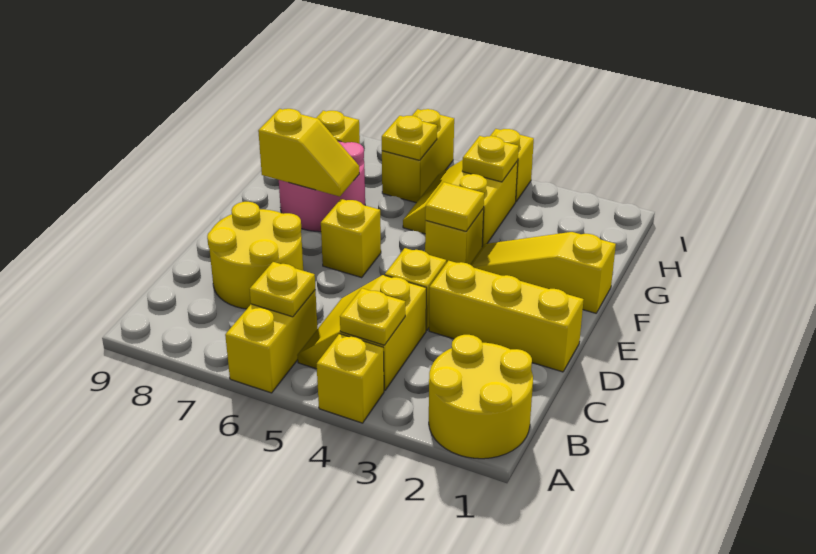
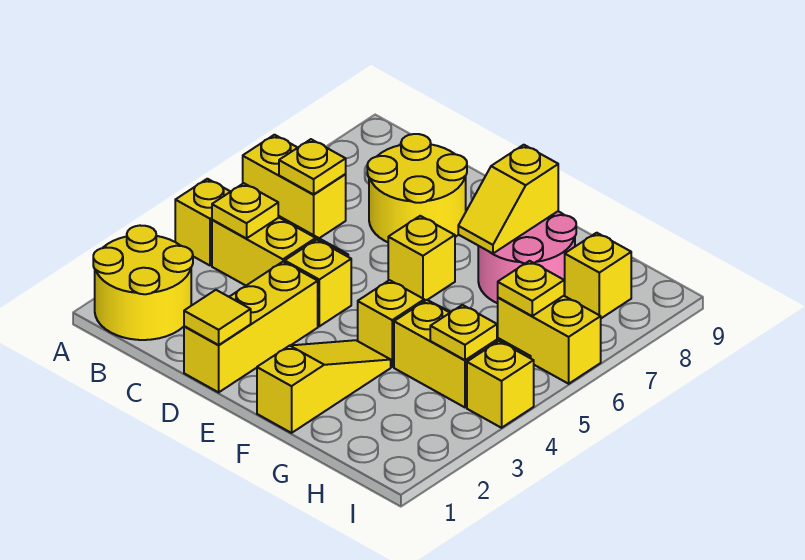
yellow 1x1 tile [425,182,484,231] -> yellow 1x1 tile moved to [184,290,251,345]

